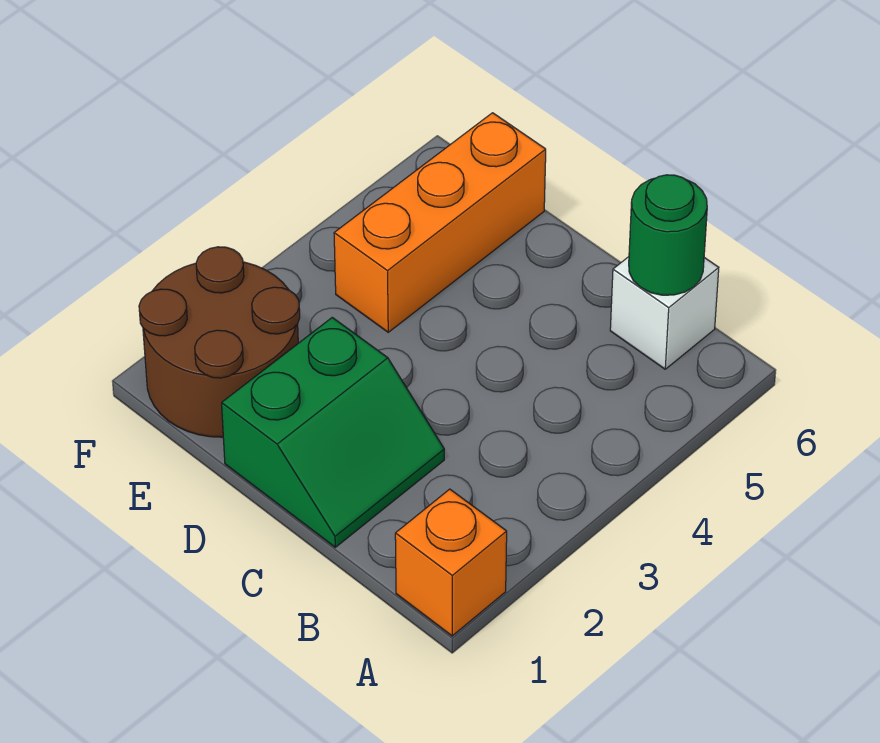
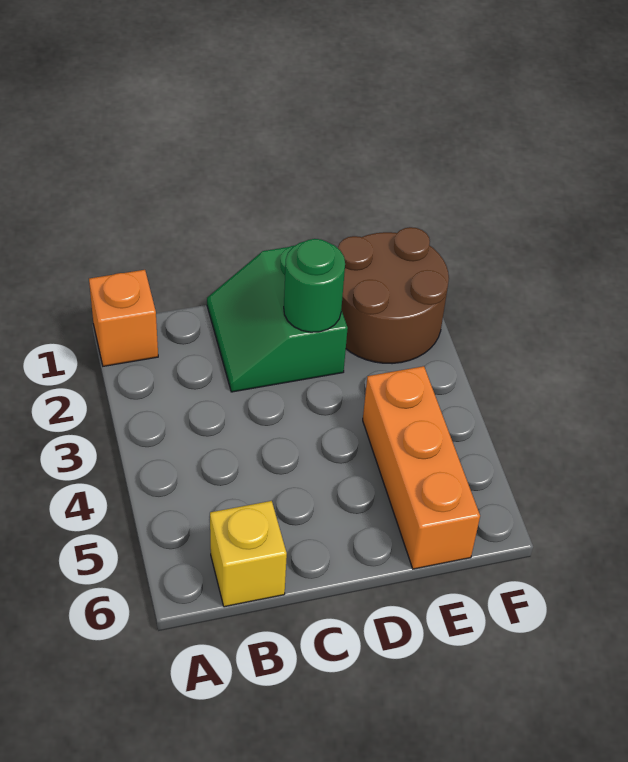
white 1x1 brick [610,257,719,369] -> yellow 1x1 brick [210,501,287,607]
green 1x1 round brick [629,175,707,295] -> green 1x1 round brick moved to [284,239,345,332]

